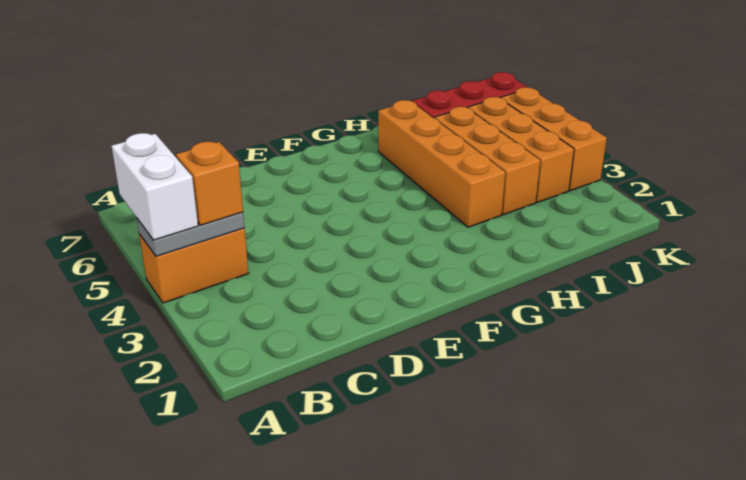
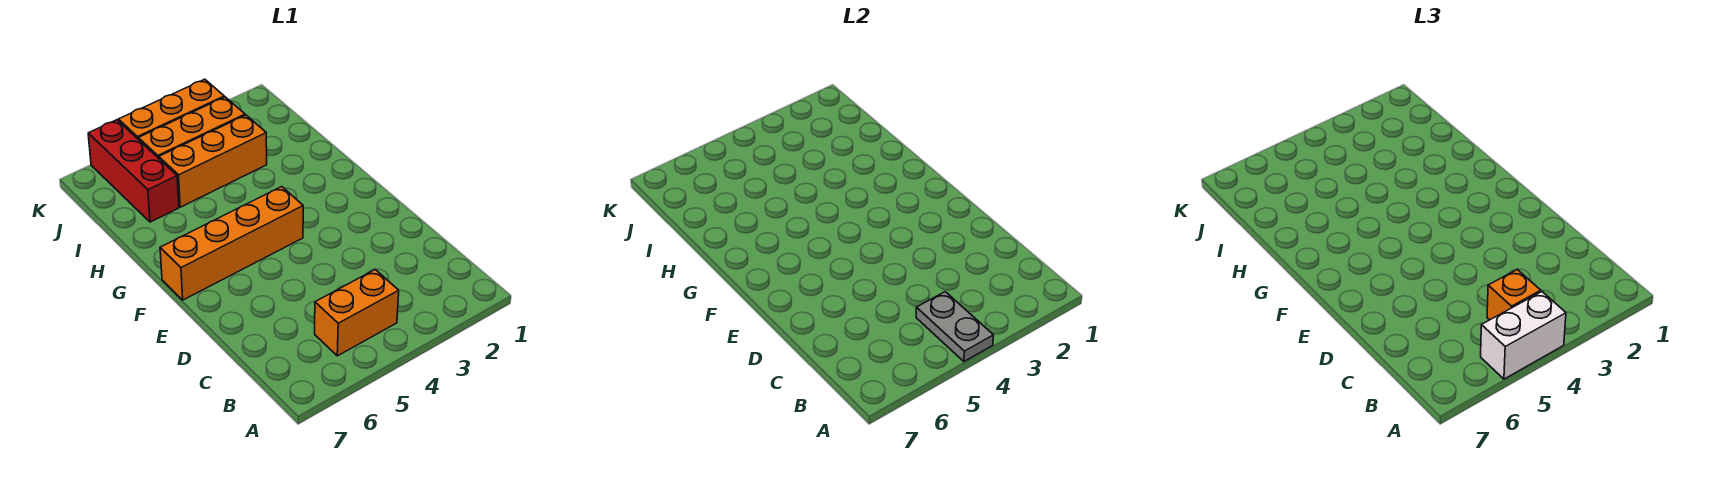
orange 1x2 brick [139,228,249,303] -> orange 1x2 brick turned to [315,270,399,356]
orange 1x4 brick [378,100,505,227] -> orange 1x4 brick moved to [160,187,303,300]

